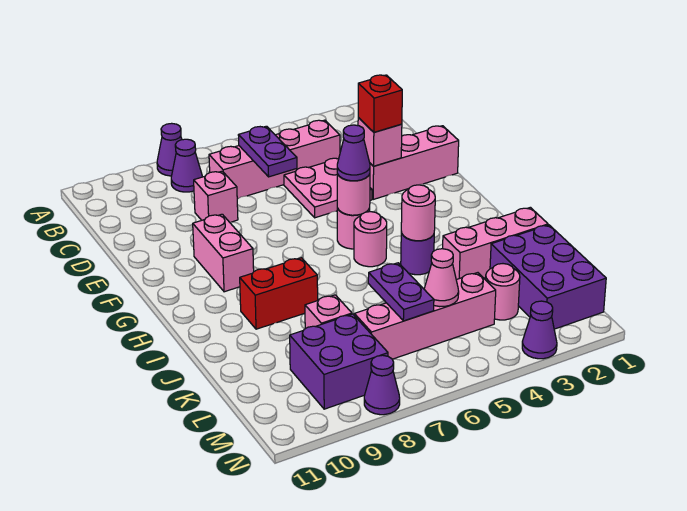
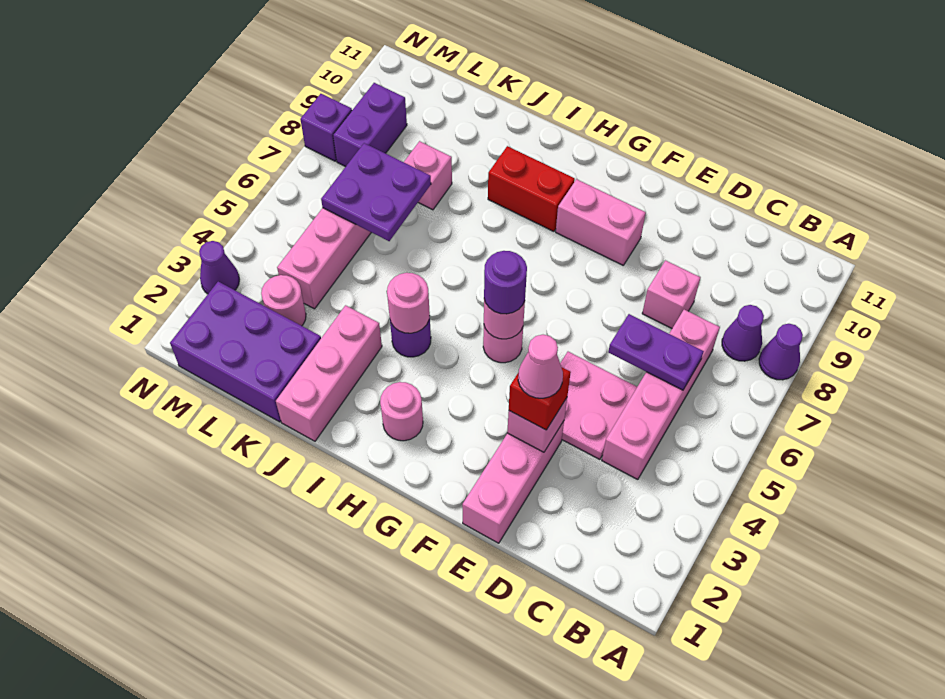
purple 1x1 cone [337,125,370,181] -> purple 1x1 round brick [484,251,527,314]
pink 1x1 round brick [354,212,387,267] -> pink 1x1 round brick moved to [380,382,423,441]
red 1x2 brick [240,258,318,329] -> red 1x2 brick turned to [488,146,575,231]
purple 1x2 plate [368,263,434,321] -> purple 2x2 plate [321,143,431,241]
pink 1x1 cone [424,249,459,307] -> pink 1x1 cone moved to [518,335,563,398]
purple 2x2 brick [290,314,388,409] -> purple 1x2 brick [333,83,407,167]
purple 1x1 cone [364,355,400,415] -> purple 1x1 brick [300,94,352,161]

